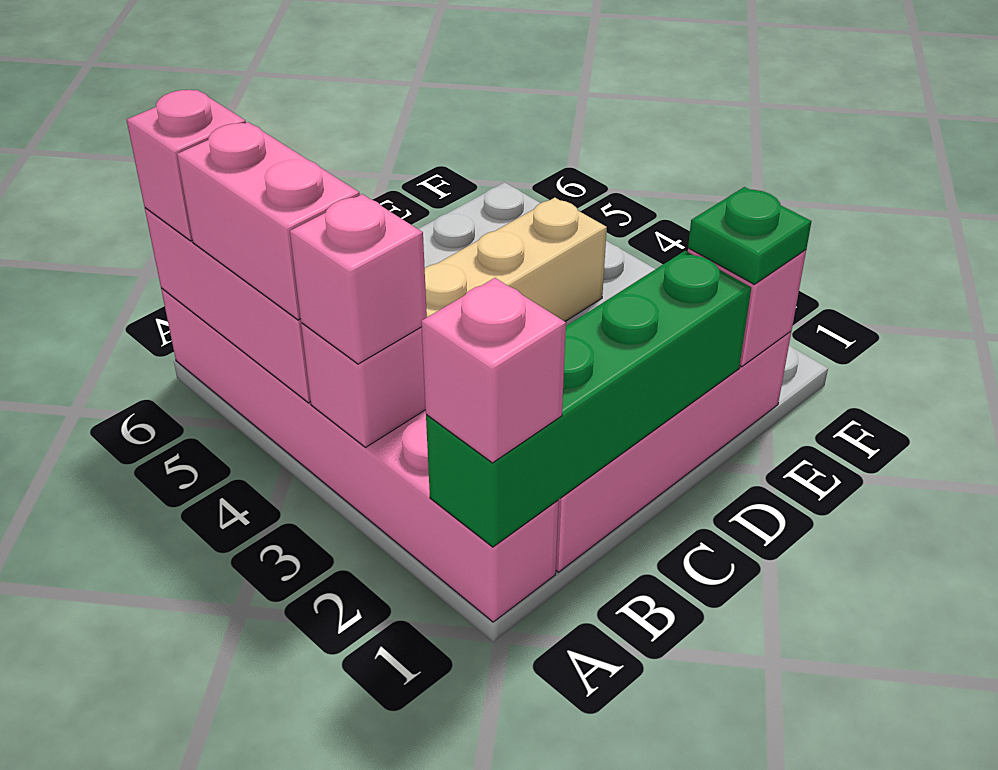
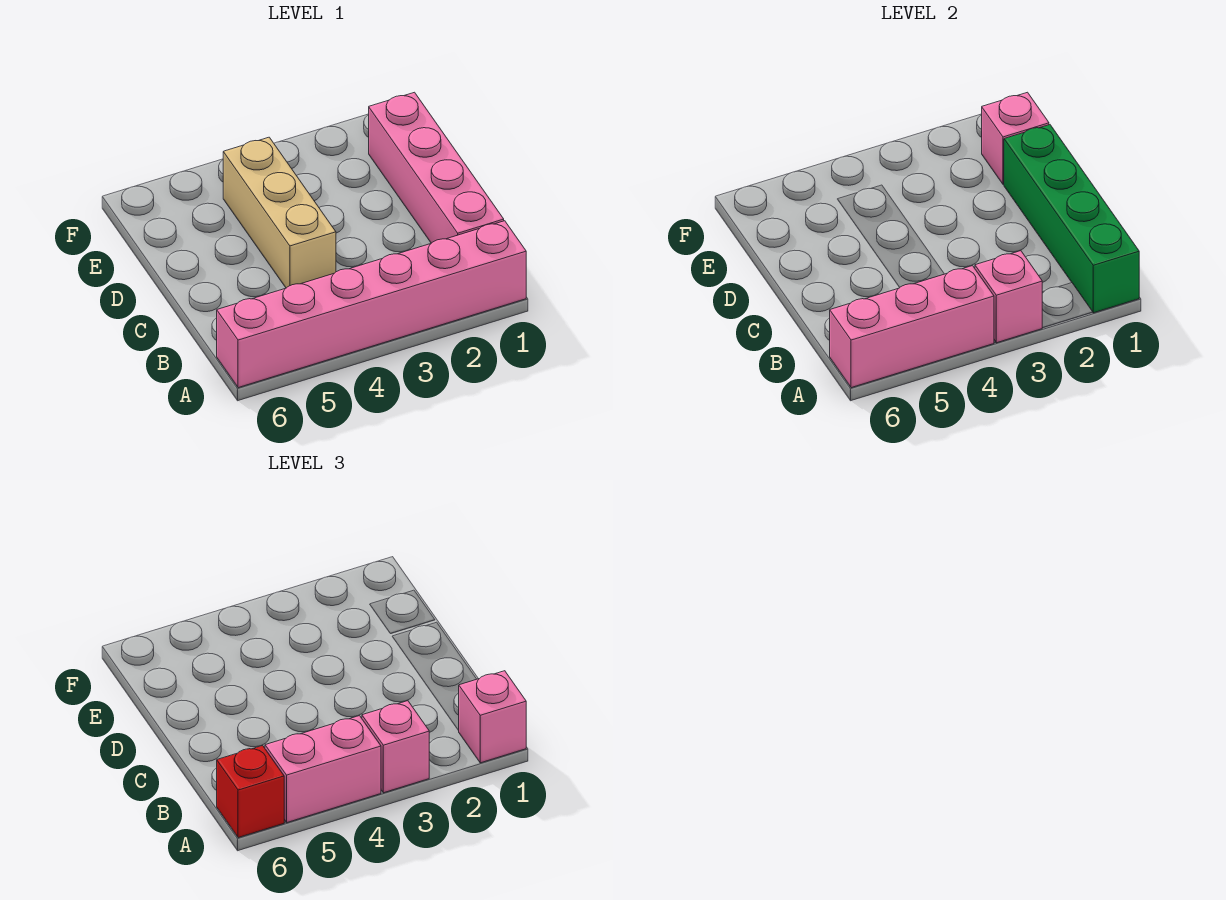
pink 1x1 brick [127,90,246,241] -> red 1x1 brick [217,746,285,838]
green 1x1 plate [688,187,812,284] -> none

